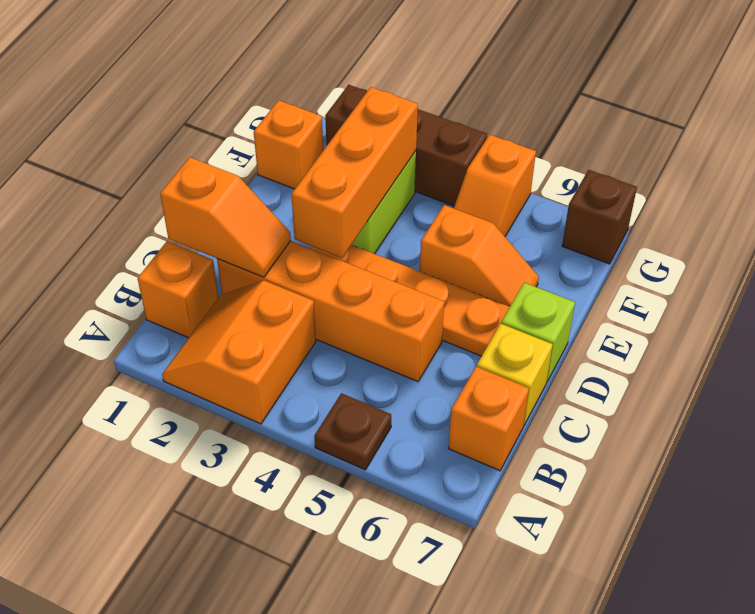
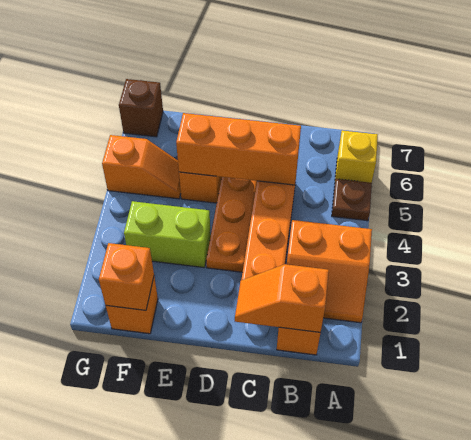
orange 1x1 brick [448,367,529,471] -> orange 1x1 brick moved to [99,243,154,310]
orange 1x2 slope [160,157,291,277] -> orange 1x2 slope turned to [235,264,329,332]
yellow 1x1 brick [477,324,553,425] -> yellow 1x1 brick moved to [335,130,378,183]
orange 1x3 brick [291,87,418,258] -> orange 1x3 brick moved to [176,113,301,185]
lime 1x1 brick [501,283,575,382] -> none
brown 1x3 brick [325,85,487,206] -> none

